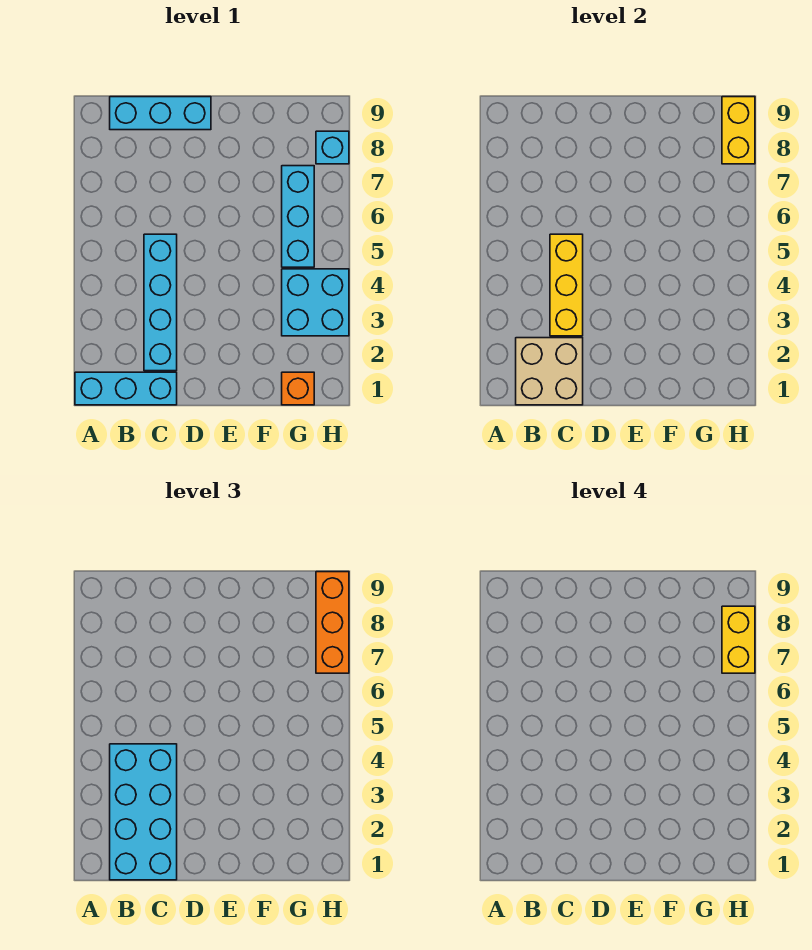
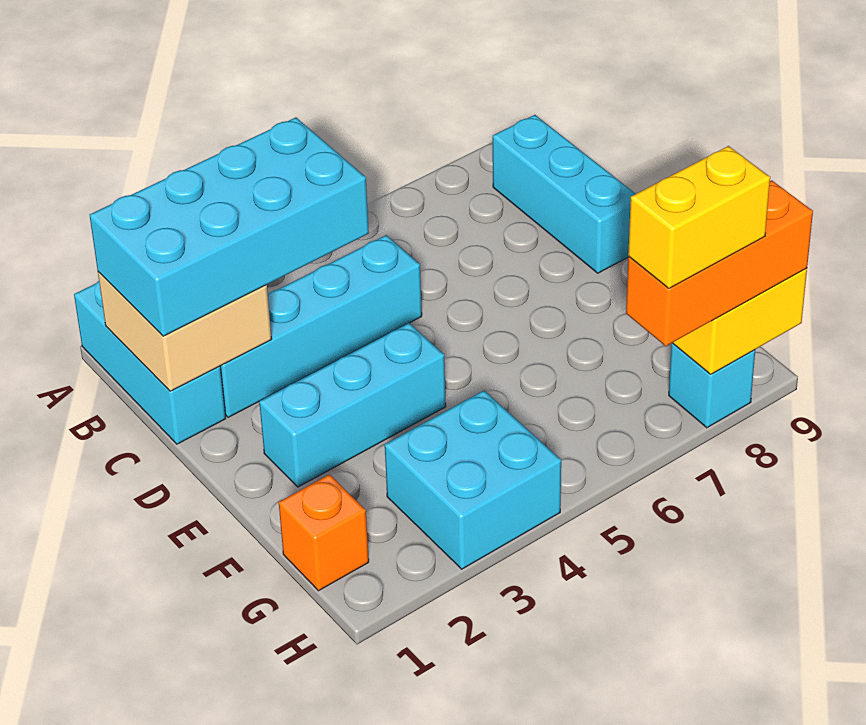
yellow 1x3 brick [550,234,583,336] -> none
cyan 1x3 brick [282,166,314,267] -> cyan 1x3 brick moved to [259,323,446,487]

